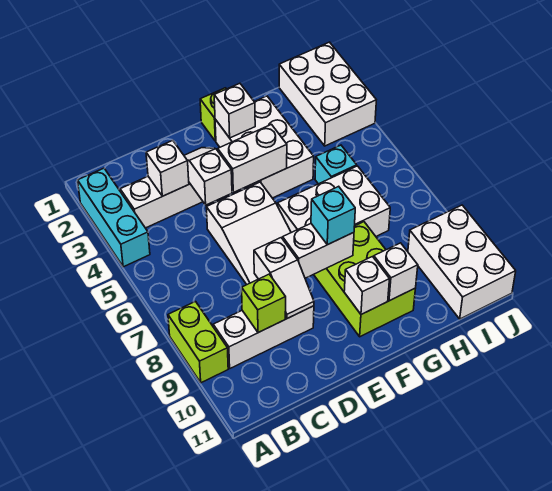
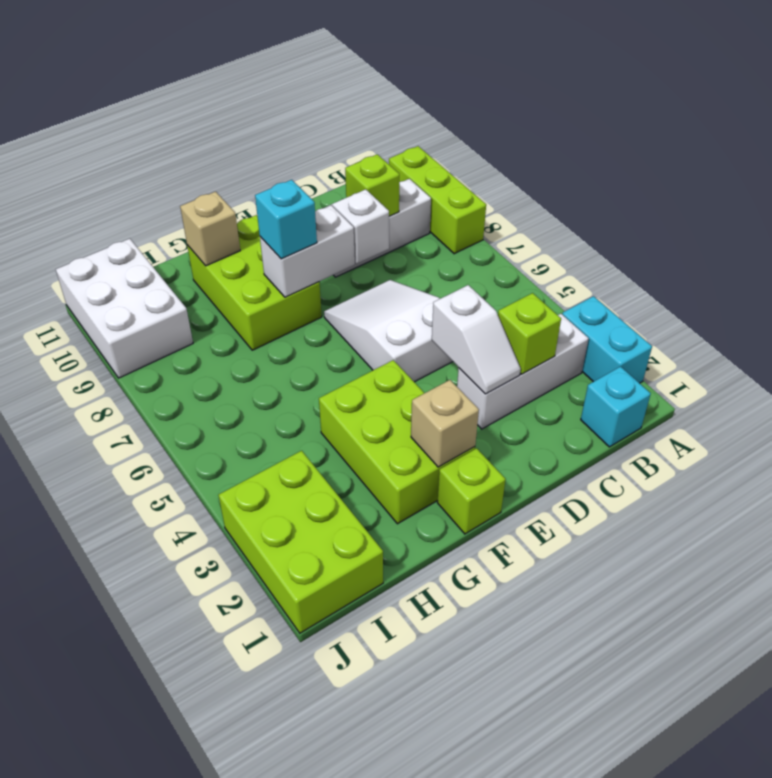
cyan 1x3 brick [78,168,150,267] -> cyan 1x2 brick [562,296,652,383]
lime 1x2 brick [168,302,228,383] -> lime 1x3 brick [389,146,486,254]
white 1x1 brick [146,140,189,196] -> lime 1x1 brick [498,293,561,374]
white 1x2 brick [218,124,287,192] -> none
white 2x3 brick [215,96,314,198] -> lime 2x3 brick [319,360,475,524]
white 1x1 brick [214,83,255,138] -> tan 1x1 brick [411,380,479,467]
white 2x3 brick [278,166,390,236] -> none
white 1x1 brick [344,257,390,314] -> none
white 1x1 brick [374,243,418,301] -> tan 1x1 brick [180,192,240,266]
cyan 1x1 brick [315,145,357,184] -> cyan 1x1 brick moved to [581,366,651,447]
white 2x3 brick [279,42,376,146] -> lime 2x3 brick [218,451,383,633]

